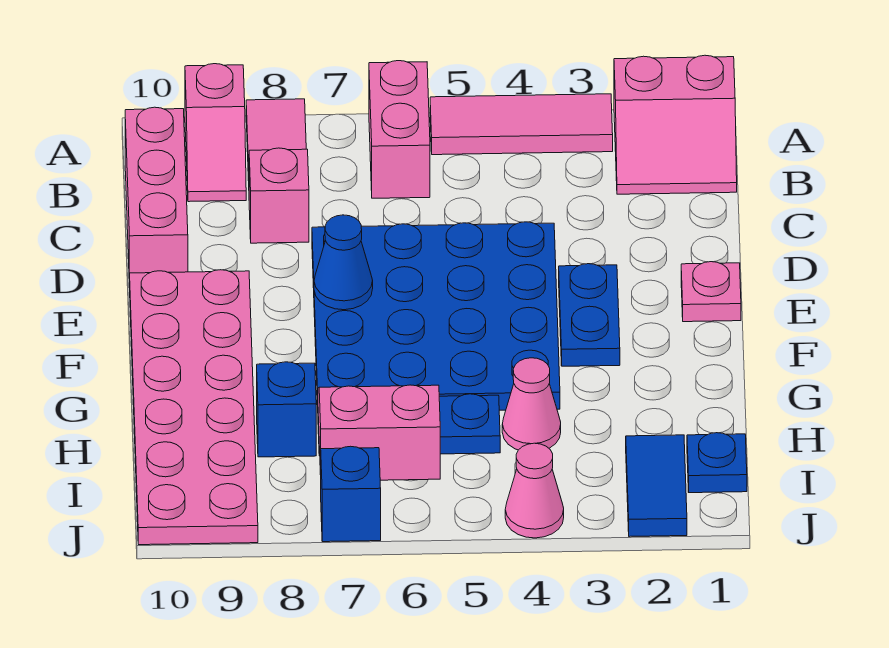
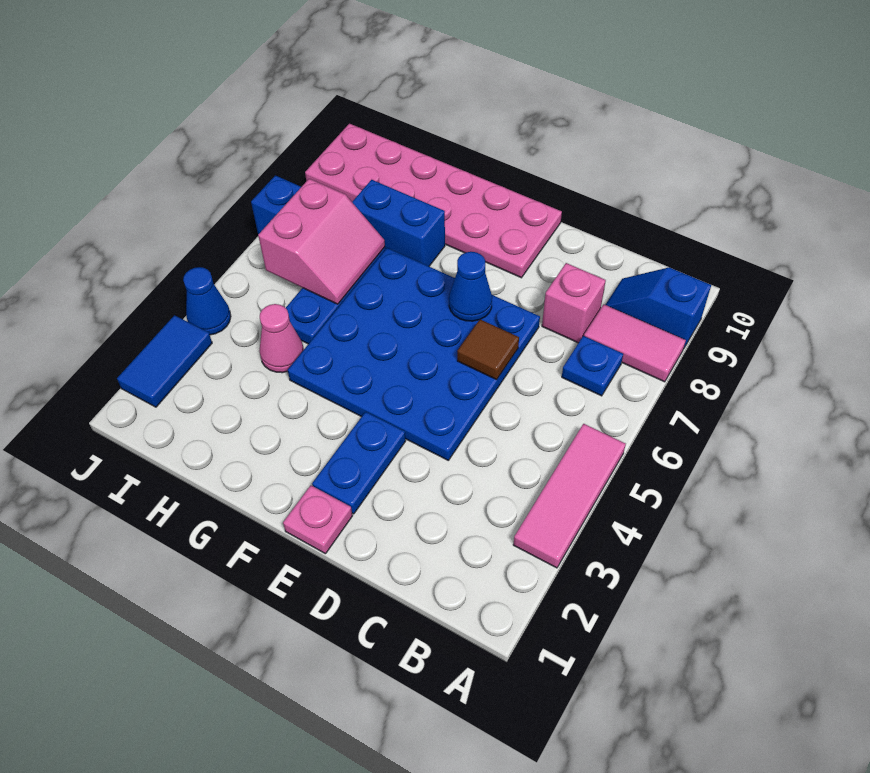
pink 2x2 slope [614,55,737,194] -> none
pink 1x2 brick [369,61,430,198] -> none
pink 1x2 slope [185,64,246,202] -> blue 1x2 slope [606,267,711,348]
pink 1x3 brick [125,107,188,288] -> none
none -> brown 1x1 tile [457,319,519,380]
blue 1x2 plate [559,264,620,366] -> blue 1x2 plate turned to [312,412,406,514]
blue 1x1 brick [257,362,316,457] -> blue 1x2 brick [352,180,445,266]
blue 1x1 plate [687,433,747,493] -> blue 1x1 plate moved to [562,336,623,396]
blue 1x2 tile [626,435,687,537] -> blue 1x2 tile turned to [117,315,212,407]
pink 1x1 cone [505,443,564,538] -> blue 1x1 cone [183,267,231,335]

